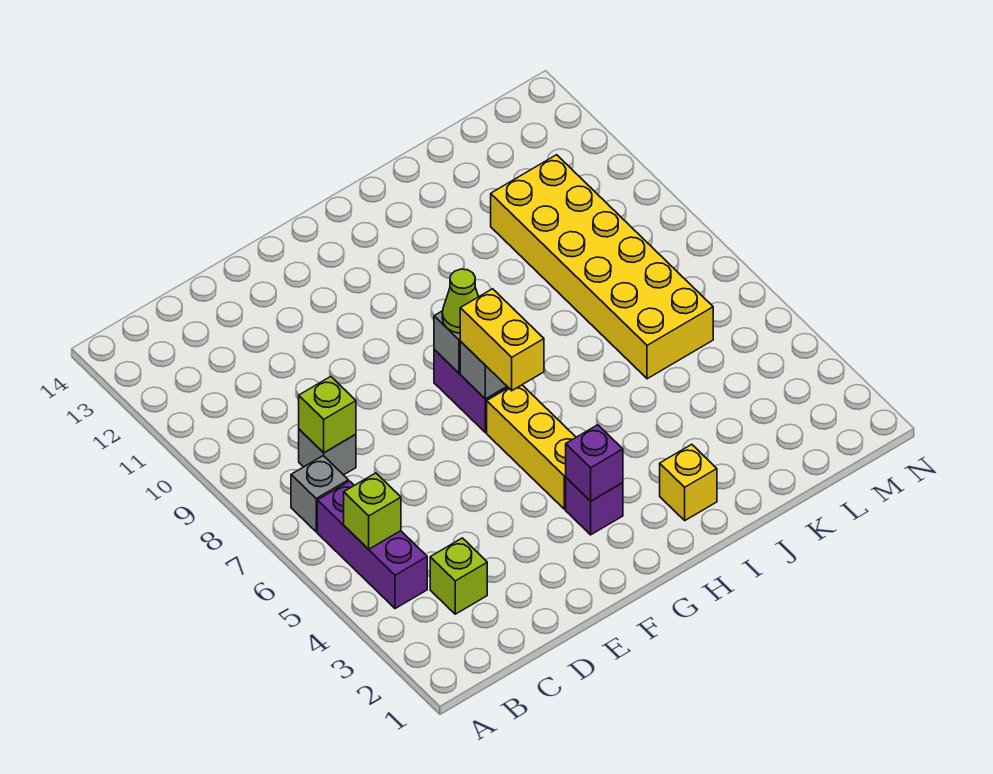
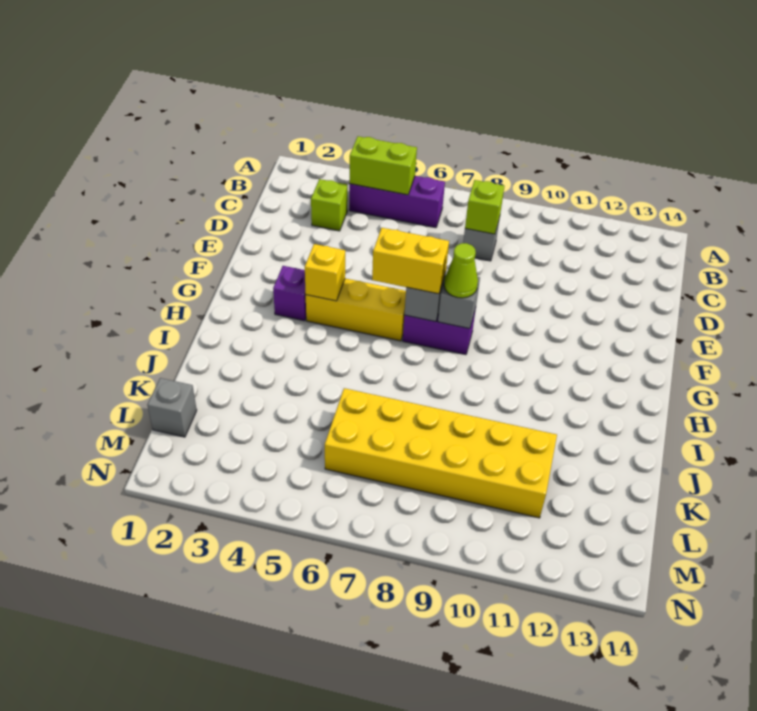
lime 1x1 brick [344,473,401,549] -> lime 1x2 brick [349,136,417,195]
grey 1x1 brick [291,456,348,532] -> grey 1x1 brick moved to [147,378,197,437]
purple 1x1 brick [566,425,623,501] -> none
yellow 1x1 brick [660,444,717,520] -> yellow 1x1 brick moved to [305,244,345,301]

